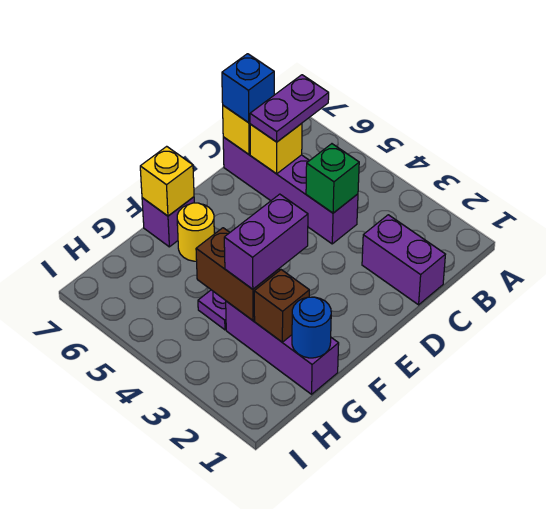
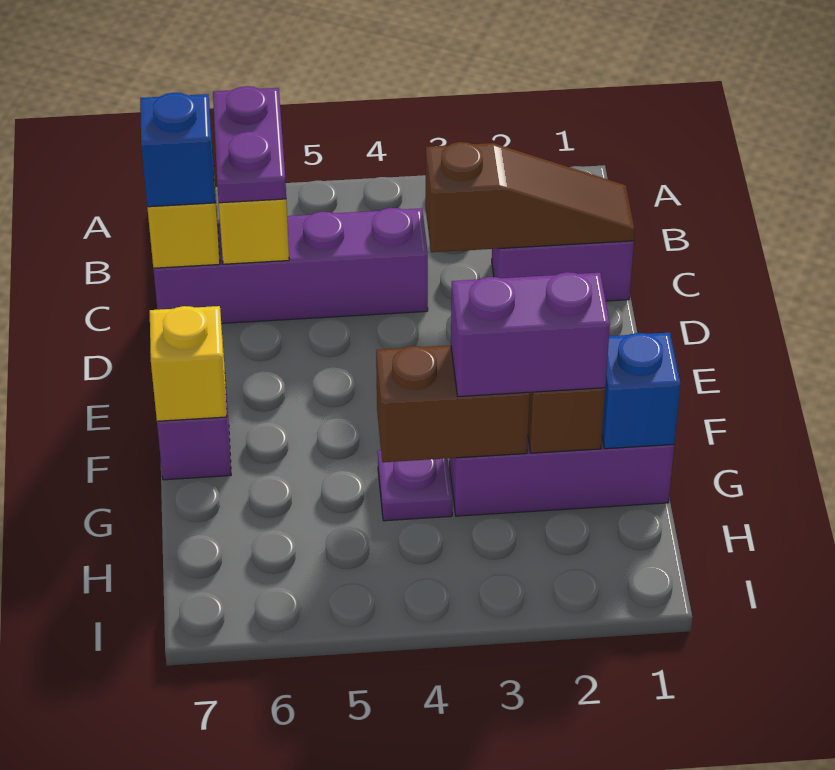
none -> brown 1x3 slope [426,142,635,252]
green 1x1 brick [306,144,359,213] -> none
purple 1x2 brick [224,194,308,289] -> purple 1x2 brick turned to [451,272,610,397]
yellow 1x1 round brick [177,203,214,261] -> none
blue 1x1 round brick [292,297,331,358] -> blue 1x1 brick [602,333,681,449]

